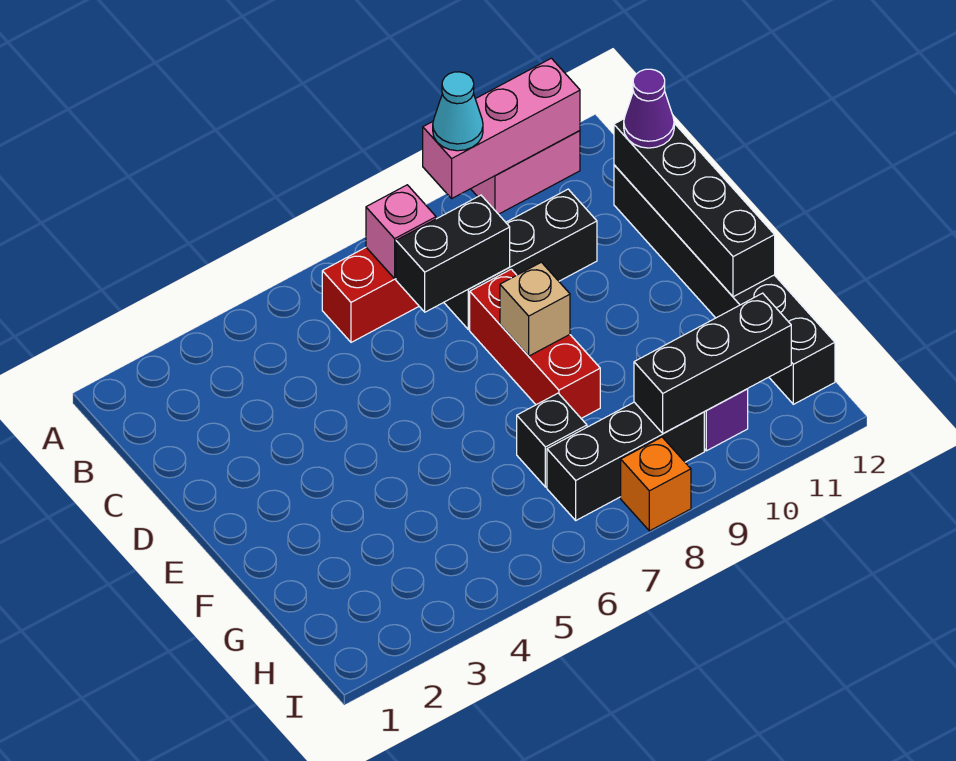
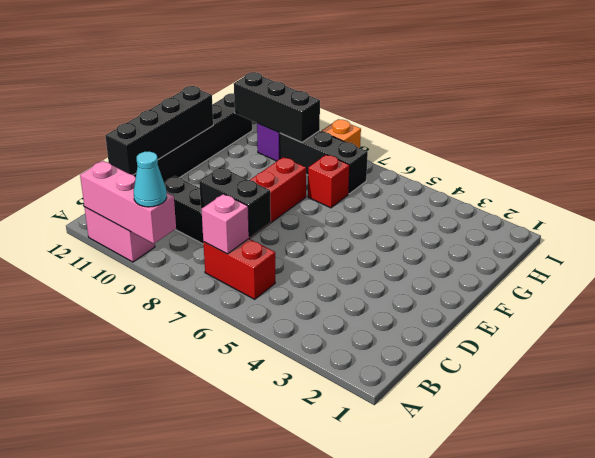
purple 1x1 cone [624,69,674,148] -> none
tan 1x1 brick [500,262,570,356] -> none
black 1x1 brick [517,393,587,487] -> red 1x1 brick [308,155,350,208]

